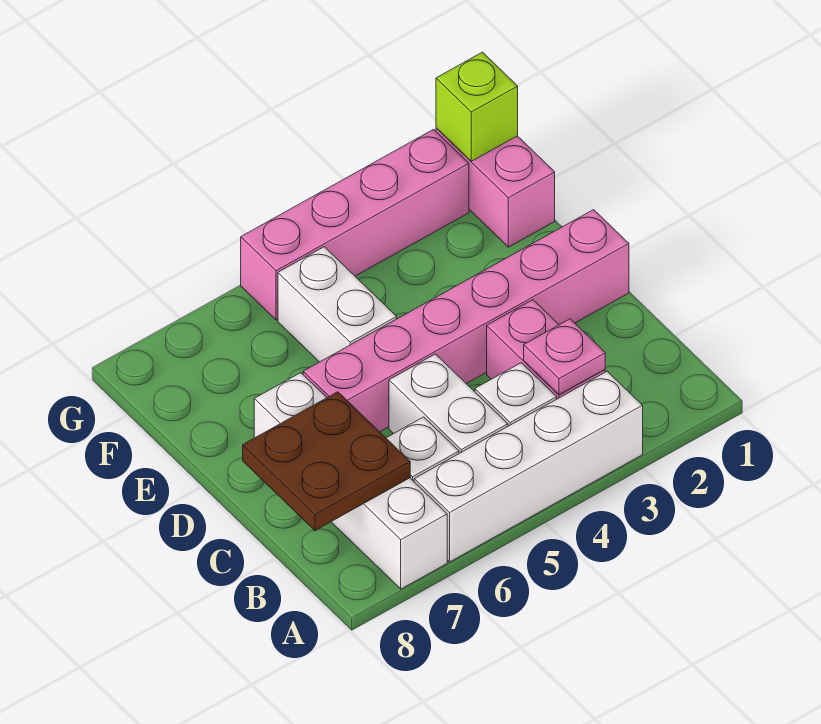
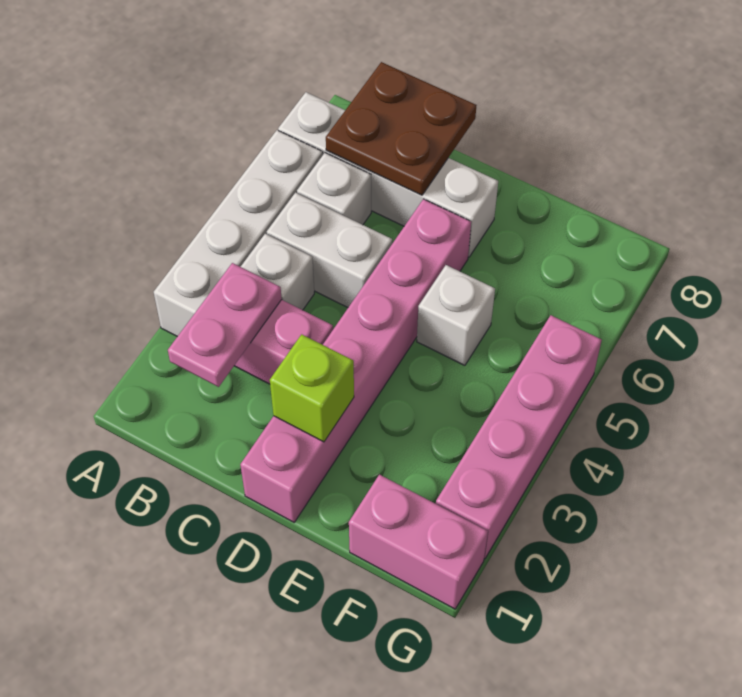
pink 1x1 plate [524,319,605,395] -> pink 1x2 plate [168,263,282,387]
white 1x2 brick [278,247,397,362] -> white 1x1 brick [417,265,495,365]
lime 1x1 brick [436,52,518,161] -> lime 1x1 brick moved to [270,334,354,442]

